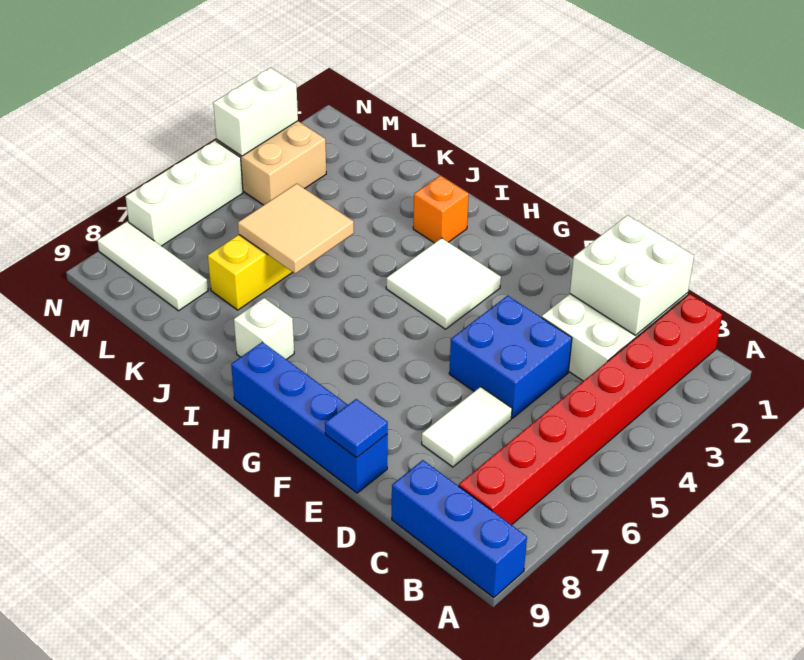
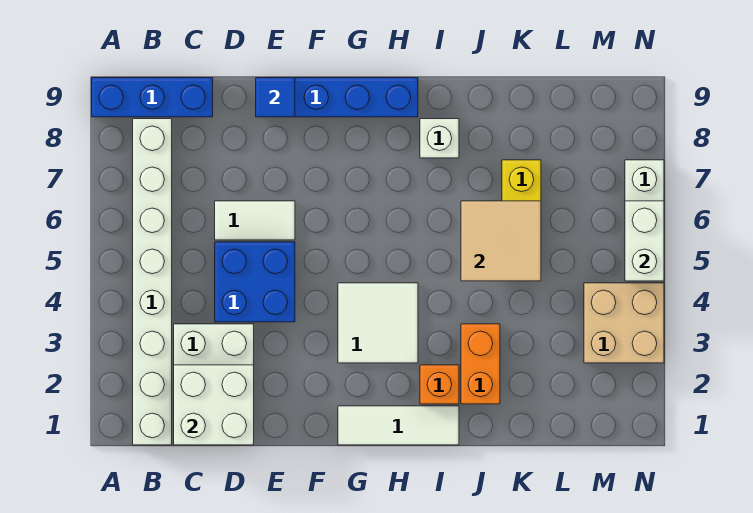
red 1x8 brick [459,294,722,525] -> white 1x8 brick [133,119,172,445]
white 1x2 tile [422,387,512,467] -> white 1x2 tile turned to [215,201,295,240]
none -> orange 1x2 brick [461,324,500,404]
white 1x3 tile [98,222,208,311] -> white 1x3 tile moved to [338,406,459,445]
white 1x2 brick [213,68,298,156] -> white 1x2 brick moved to [625,201,664,281]

